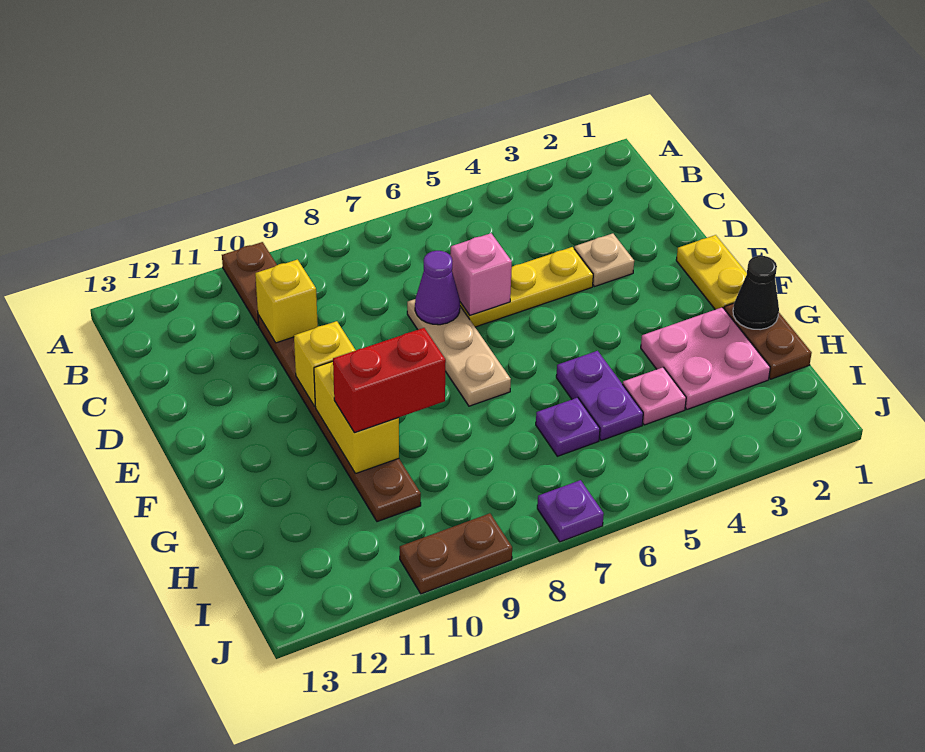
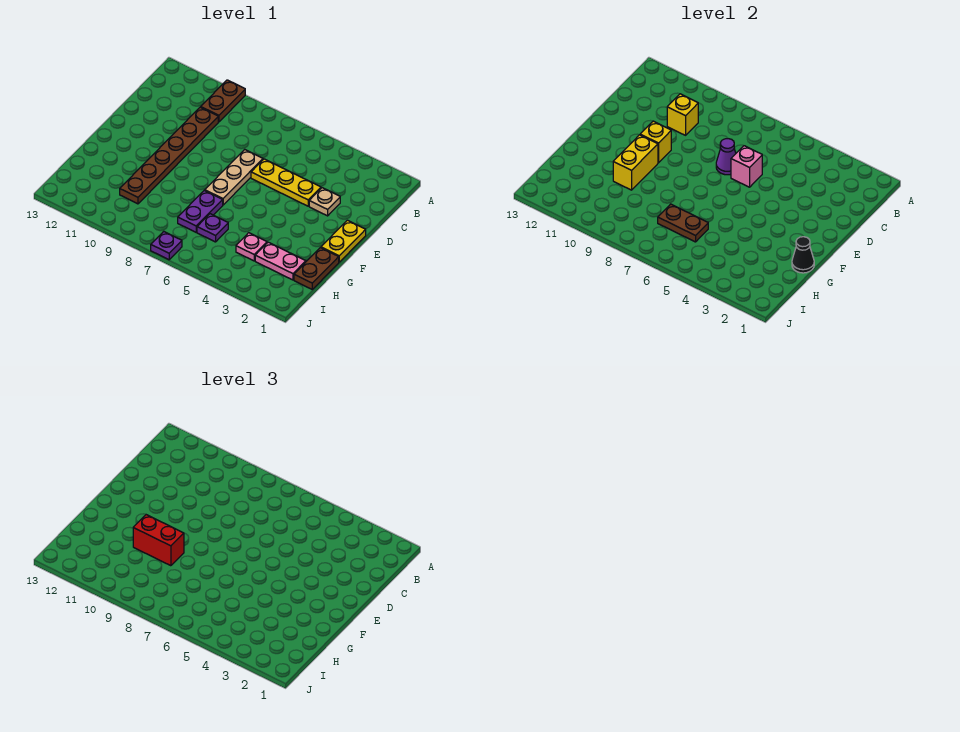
pink 2x2 plate [641,307,770,409] -> pink 1x2 plate [255,242,306,280]
purple 1x2 plate [556,351,643,441] -> purple 1x2 plate moved to [178,190,223,232]
brown 1x2 plate [400,513,512,594] -> brown 1x2 plate moved to [658,204,708,242]

